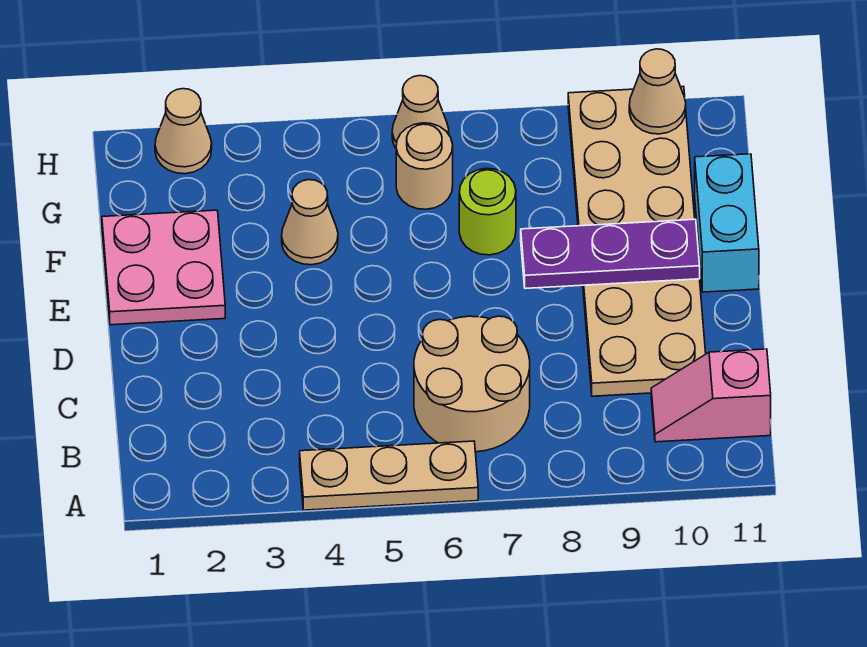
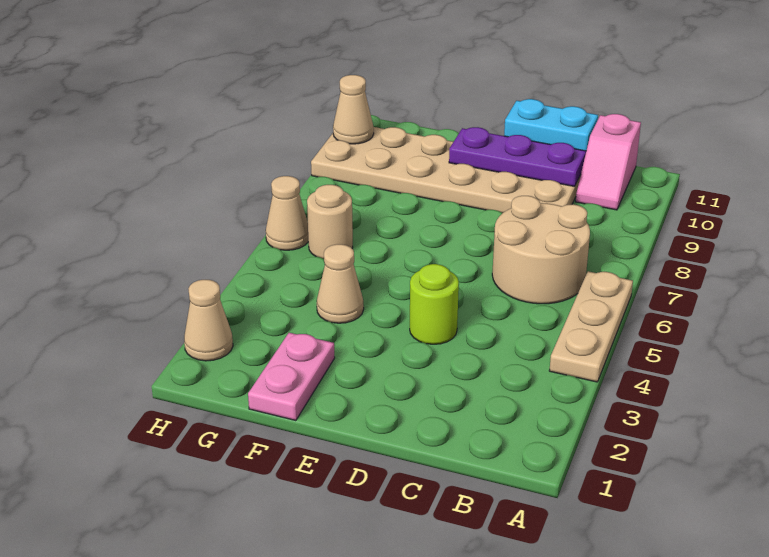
pink 2x2 plate [102,210,225,325] -> pink 1x2 plate [248,333,335,421]
purple 1x3 plate [521,219,700,289] -> purple 1x3 plate turned to [449,127,586,187]
cyan 1x2 brick [695,154,759,292] -> cyan 1x2 brick moved to [504,99,598,151]
lime 1x1 round brick [459,168,516,255] -> lime 1x1 round brick moved to [410,264,459,344]

